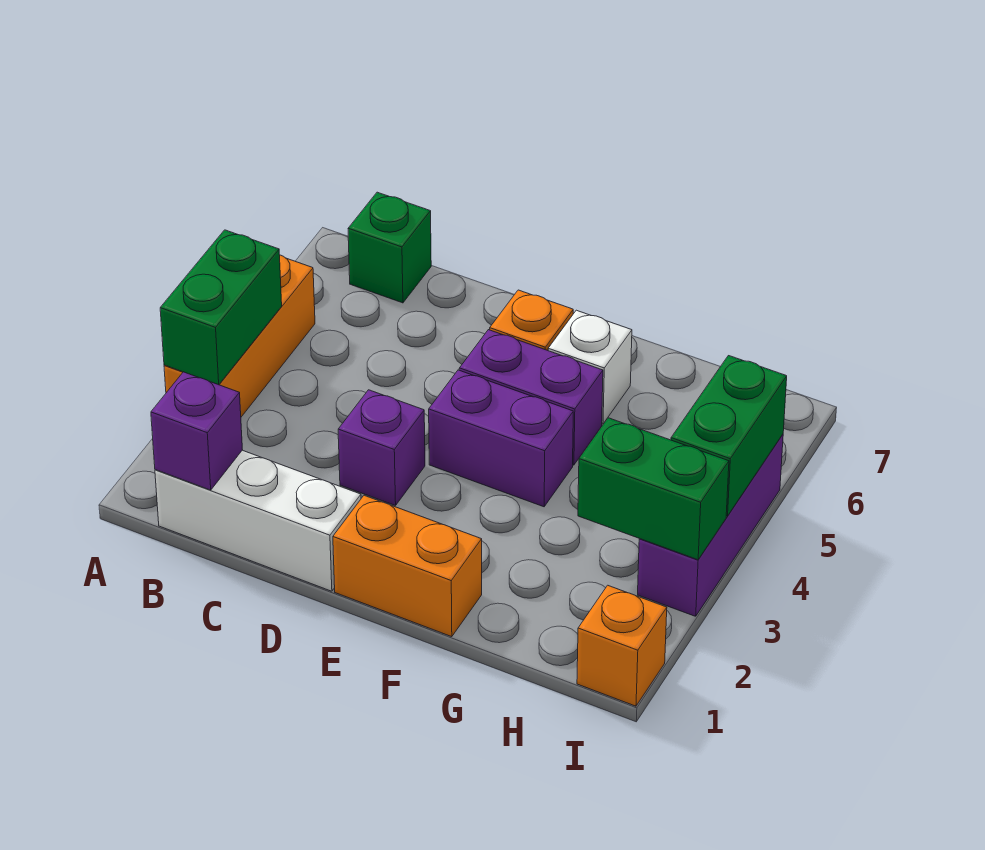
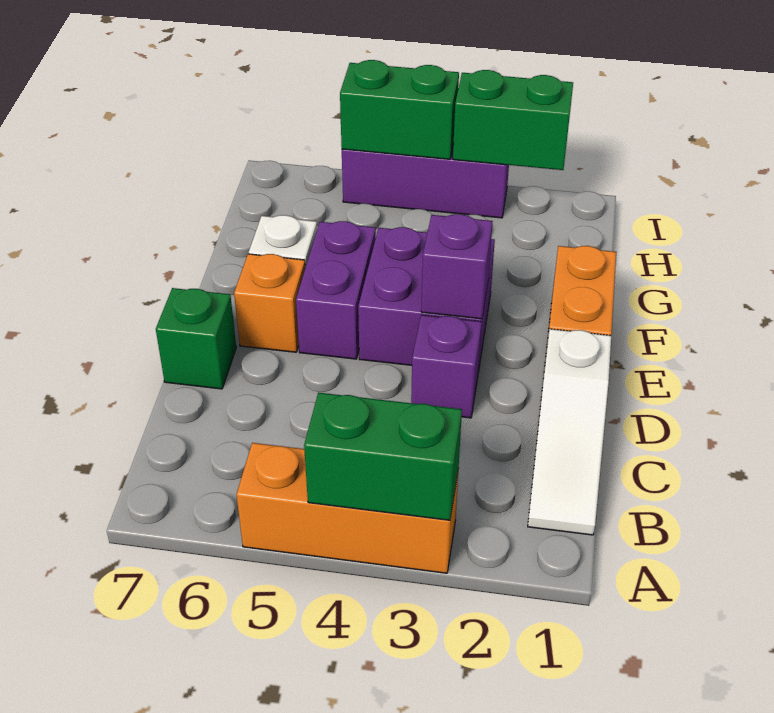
white 1x3 brick [155,450,361,591] -> white 1x3 slope [528,329,611,535]
purple 1x1 brick [151,372,242,490] -> purple 1x1 brick moved to [421,214,493,319]
green 1x1 brick [348,192,431,303] -> green 1x1 brick moved to [156,288,236,389]
purple 1x2 brick [429,370,573,507] -> purple 2x2 brick [358,227,495,371]
green 1x2 brick [578,418,729,560] -> green 1x2 brick turned to [453,70,573,170]
orange 1x1 brick [577,585,667,706] -> none

